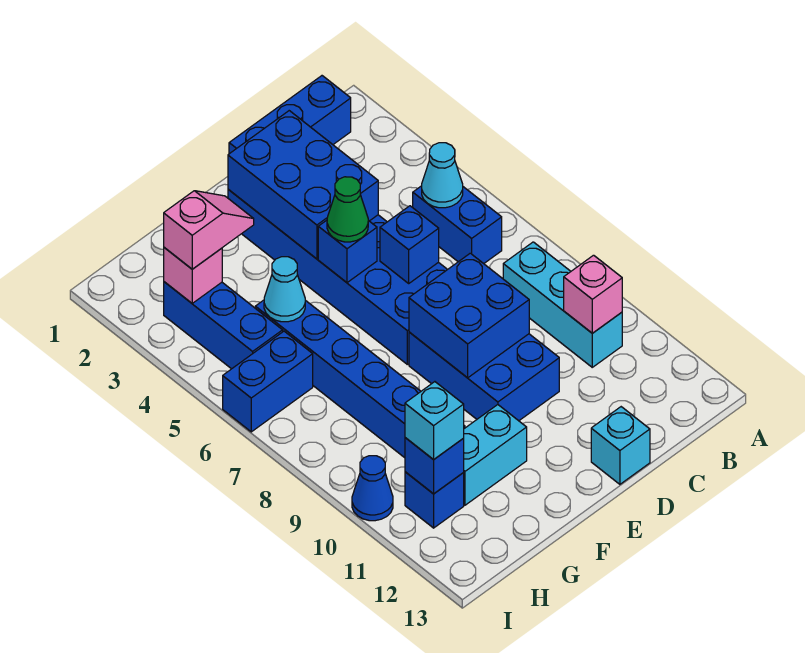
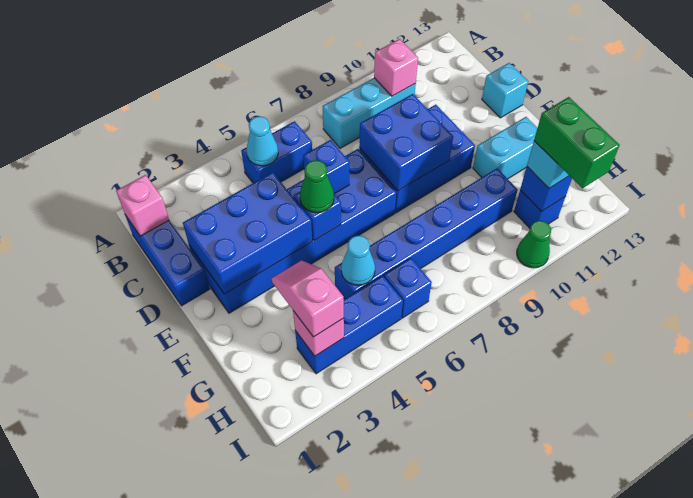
none -> pink 1x1 brick [116,175,169,236]
cyan 1x2 brick [463,405,527,505] -> cyan 1x2 brick turned to [473,117,537,179]
blue 1x2 brick [223,331,313,432] -> blue 1x1 brick [384,258,432,318]
none -> green 1x2 brick [534,97,619,188]
blue 1x1 cone [352,456,393,521] -> green 1x1 cone [517,221,551,268]

